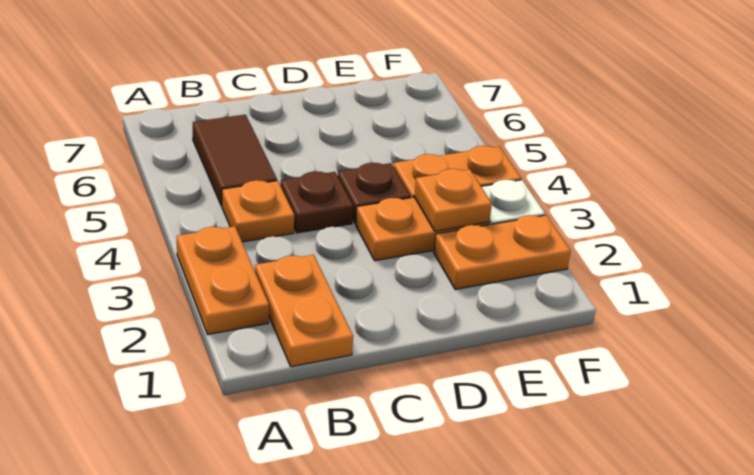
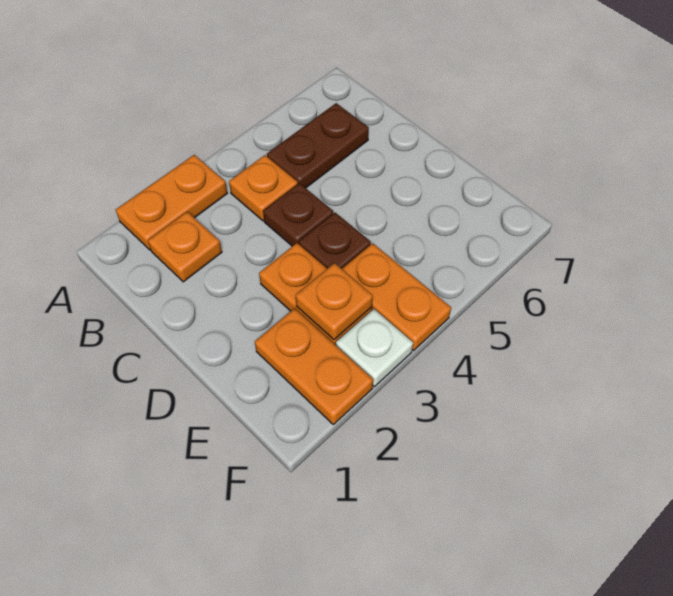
orange 1x2 plate [255,255,353,367] -> orange 1x1 plate [148,212,222,282]
brown 1x2 tile [193,115,277,206] -> brown 1x2 plate [267,103,369,188]

